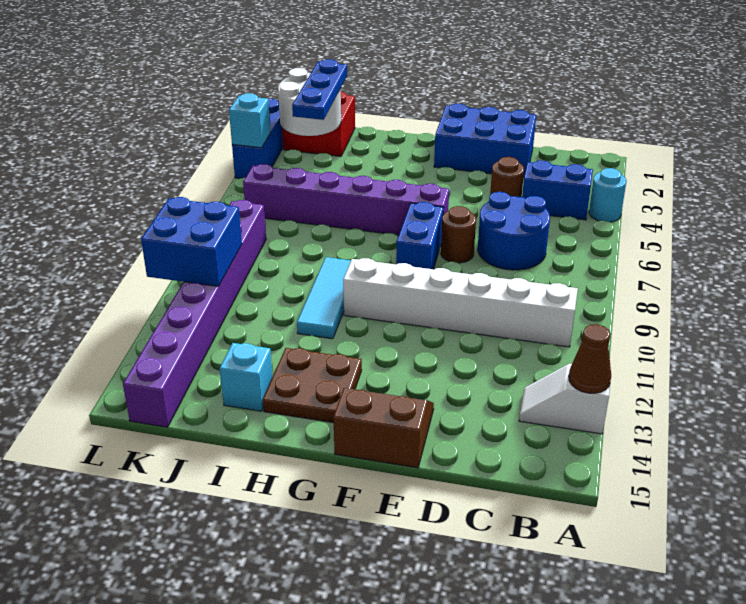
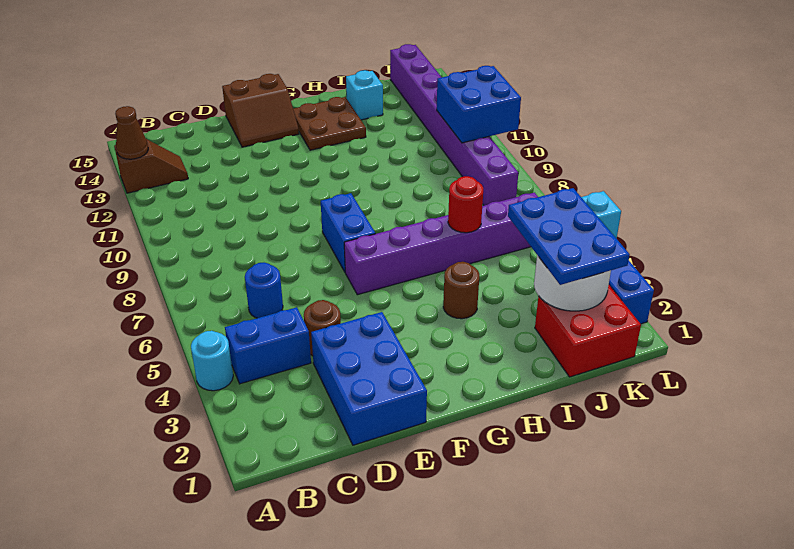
white 1x2 slope [519,364,610,434] -> brown 1x2 slope [114,139,188,193]
white 1x6 brick [343,258,578,347] -> none
blue 2x2 round brick [478,192,550,270] -> blue 1x1 round brick [245,263,283,318]
blue 2x3 brick [434,104,536,176] -> blue 2x3 brick turned to [311,312,427,445]
brown 1x1 round brick [441,206,476,263] -> brown 1x1 round brick moved to [443,262,479,319]
cyan 1x3 tile [297,257,351,339] -> none
none -> red 1x1 round brick [448,176,483,233]
blue 1x3 plate [292,59,347,120] -> blue 2x3 plate [508,188,630,285]

